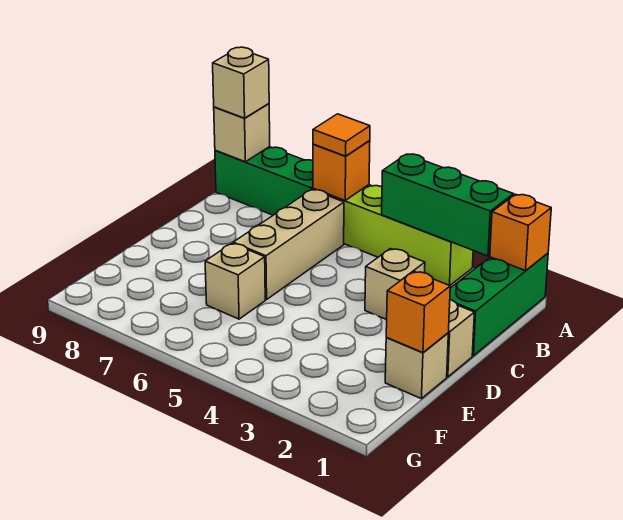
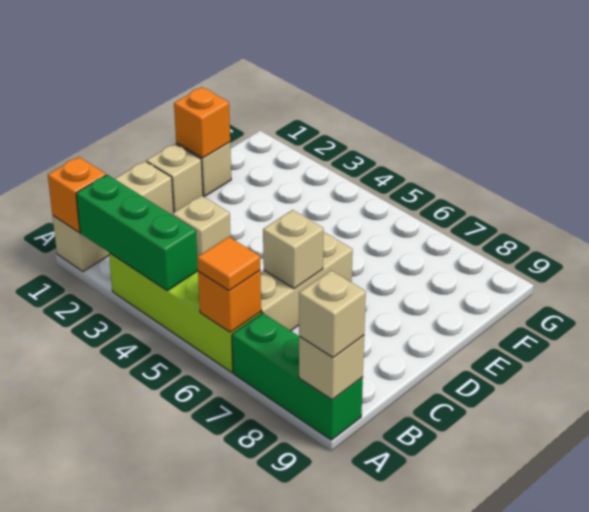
green 1x3 brick [450,253,548,356] -> tan 1x3 brick [53,161,174,272]
tan 1x1 brick [205,243,265,319] -> tan 1x1 brick moved to [263,210,324,289]

